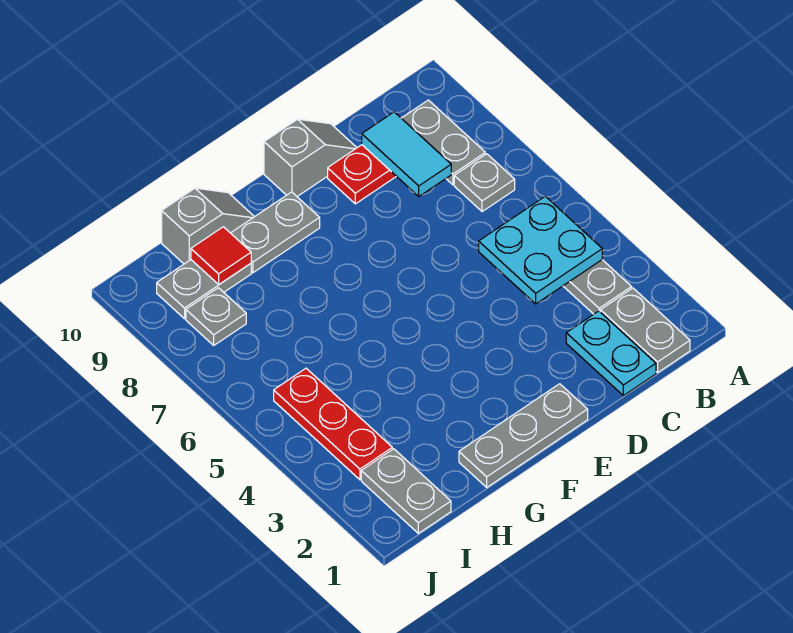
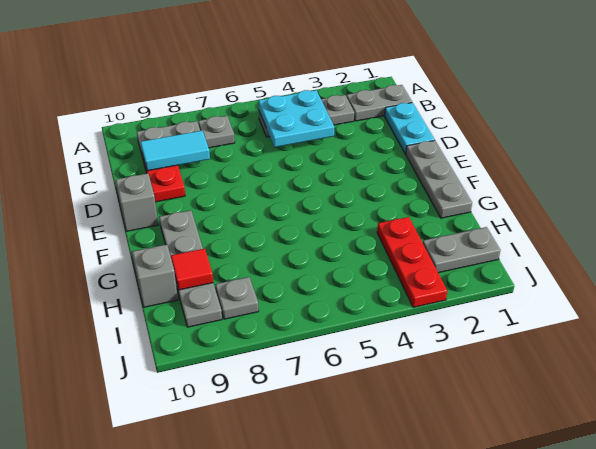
cyan 1x2 plate [566,311,656,396] -> cyan 1x2 plate turned to [385,103,435,154]
red 1x3 plate [274,368,392,480] -> red 1x3 plate turned to [377,217,447,307]

